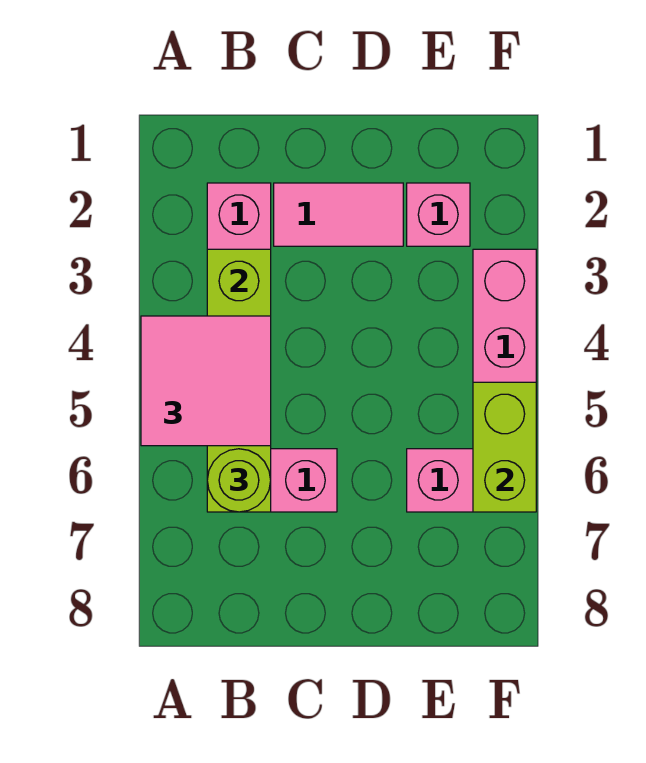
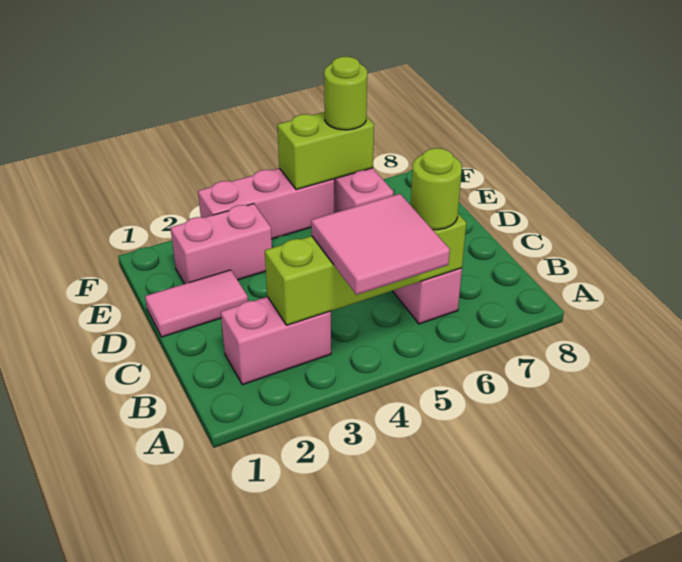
pink 1x2 tile [274,183,403,246] -> pink 1x2 tile turned to [145,270,248,337]
pink 1x1 brick [407,183,470,246] -> pink 1x2 brick [170,204,272,284]
none -> lime 1x1 round brick [324,57,367,130]

